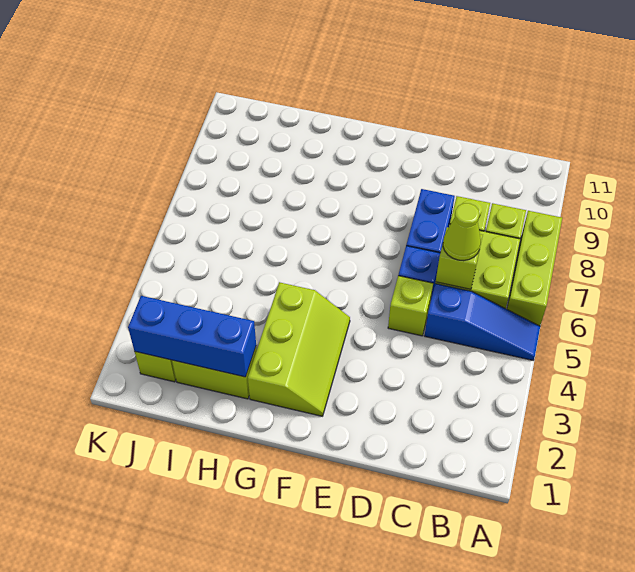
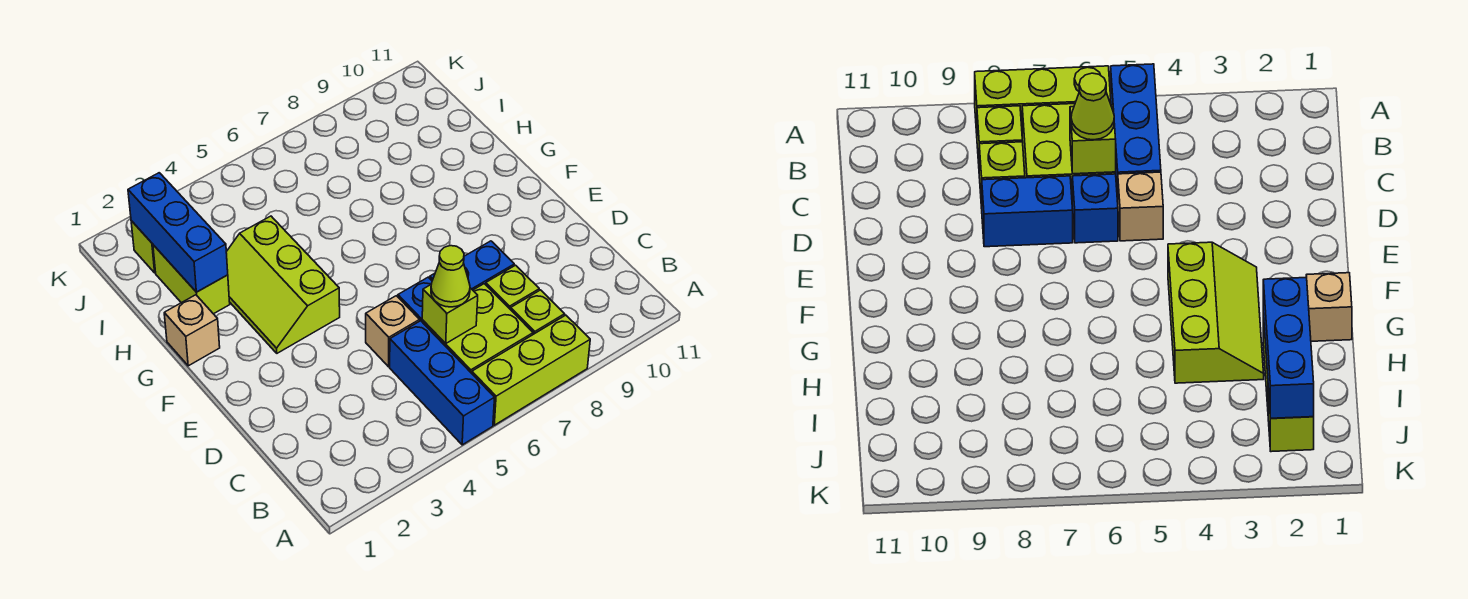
blue 1x3 slope [425,284,540,360] -> blue 1x3 brick [390,321,495,445]
lime 1x1 brick [388,276,433,336] -> tan 1x1 brick [366,296,420,367]
lime 2x3 slope [248,282,350,416] -> lime 2x3 slope turned to [226,216,340,353]
none -> tan 1x1 brick [164,295,220,366]

